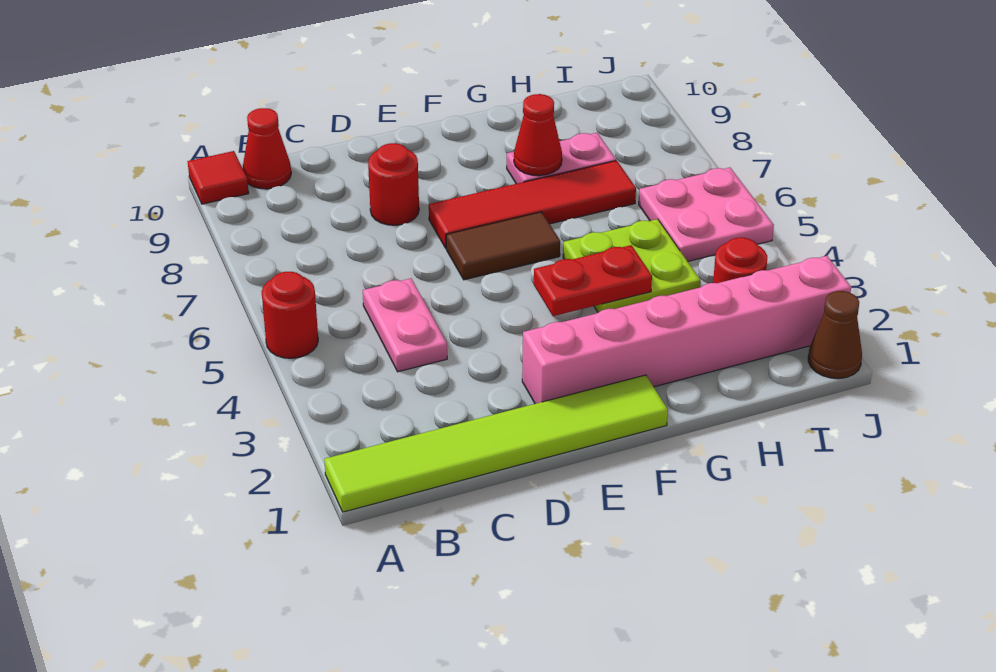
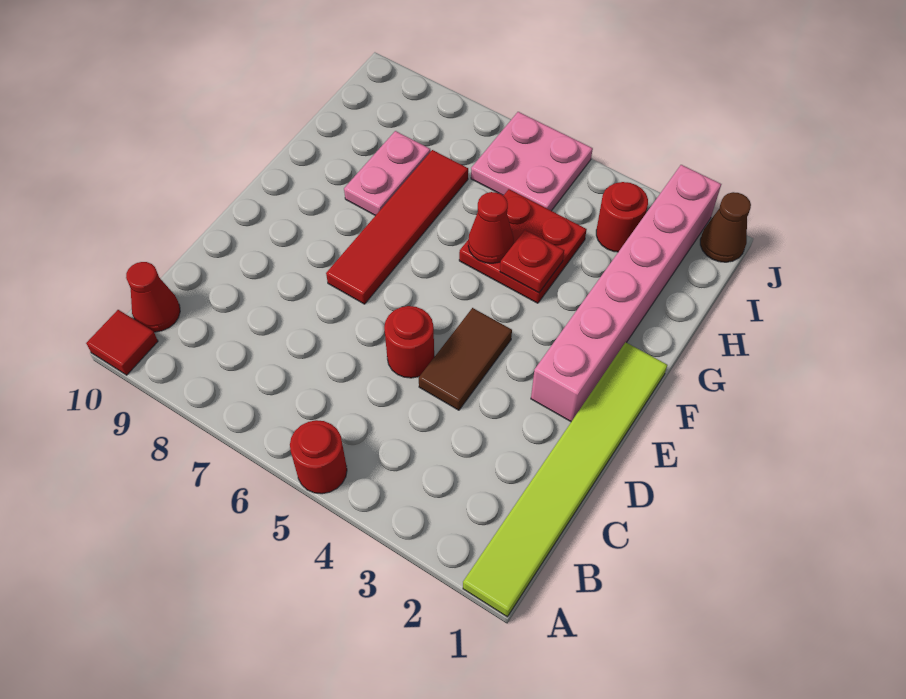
pink 1x2 plate [363,278,447,372] -> none
red 1x1 round brick [368,143,419,225] -> red 1x1 round brick moved to [384,306,434,378]
brown 1x2 tile [446,212,560,280] -> brown 1x2 tile moved to [419,308,512,410]
red 1x2 plate [534,245,652,316] -> red 1x1 plate [500,230,564,293]
lime 2x2 plate [563,219,700,312] -> red 2x2 plate [459,189,587,303]
red 1x1 cone [514,94,562,176] -> red 1x1 cone moved to [468,192,514,263]

